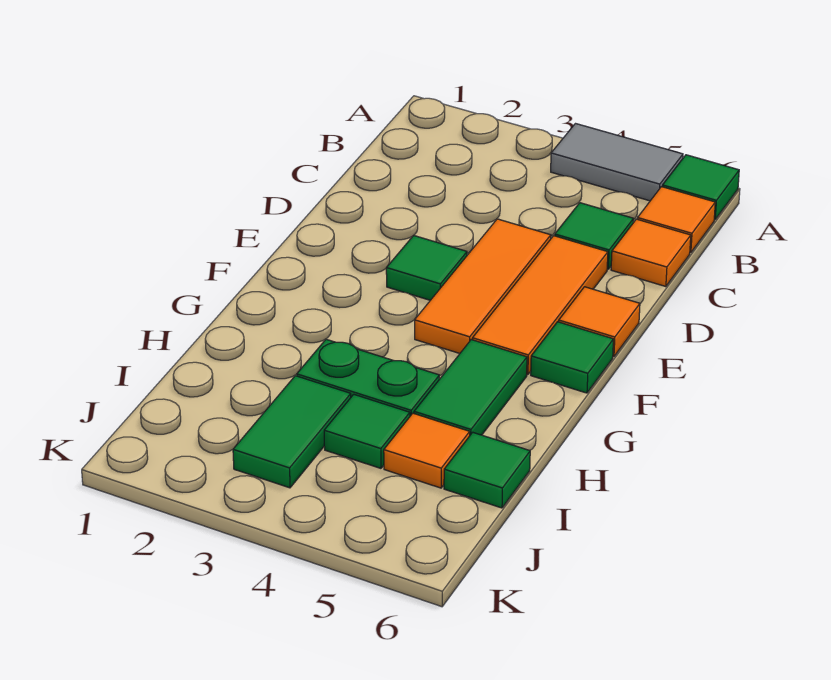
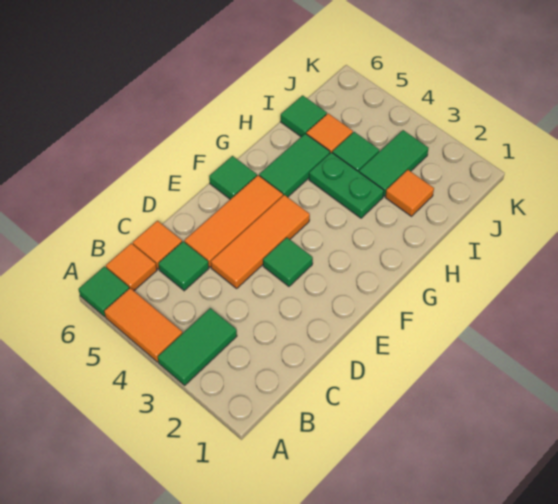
none -> green 1x2 tile [158,308,237,385]
grey 1x2 tile [551,124,683,201] -> orange 1x2 tile [104,288,182,362]
orange 1x1 tile [559,287,640,357] -> orange 1x1 tile moved to [385,170,434,216]

